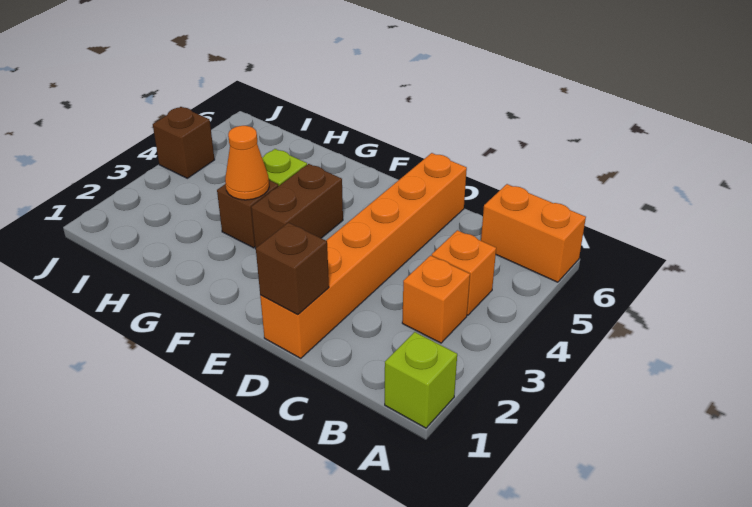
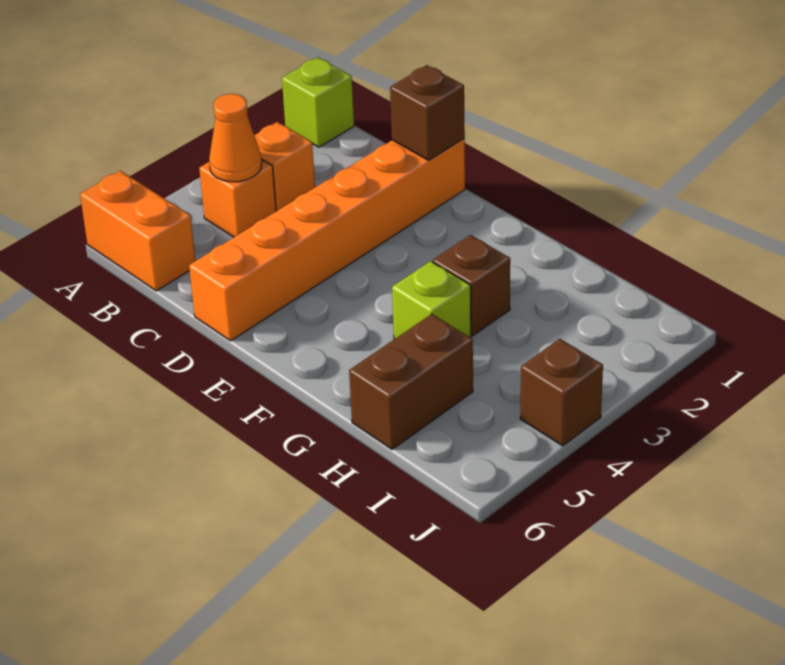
brown 1x2 brick [251,164,343,249] -> brown 1x2 brick moved to [349,314,473,449]
orange 1x1 cone [225,126,269,200] -> orange 1x1 cone moved to [209,94,262,182]

